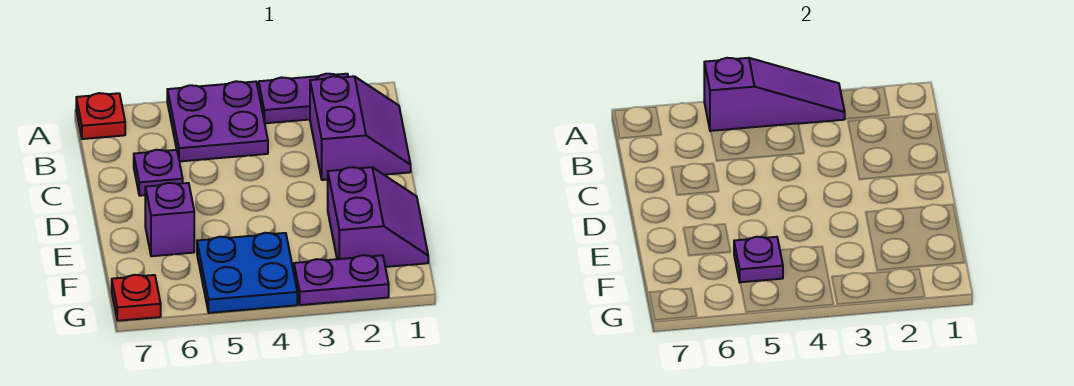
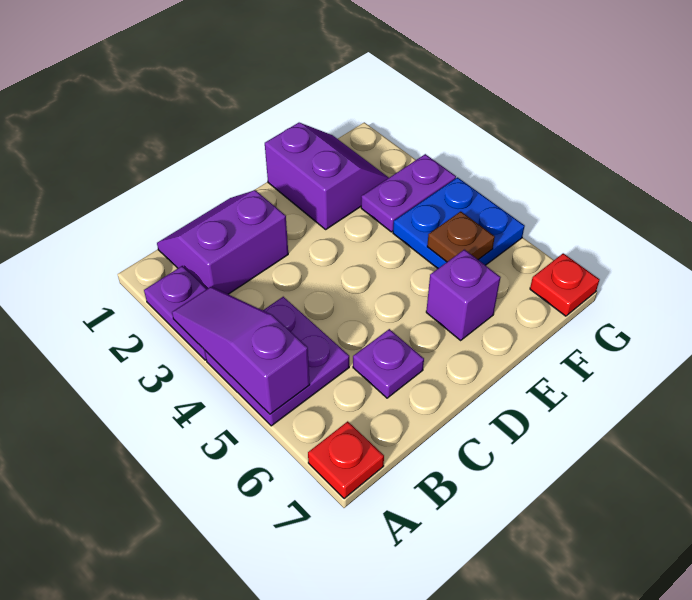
purple 2x2 slope [328,167,428,267] -> purple 2x2 slope turned to [265,123,389,229]
purple 1x1 plate [734,237,783,282] -> brown 1x1 plate [427,211,495,262]
purple 1x2 plate [294,255,389,305] -> purple 1x2 plate turned to [361,154,456,232]

